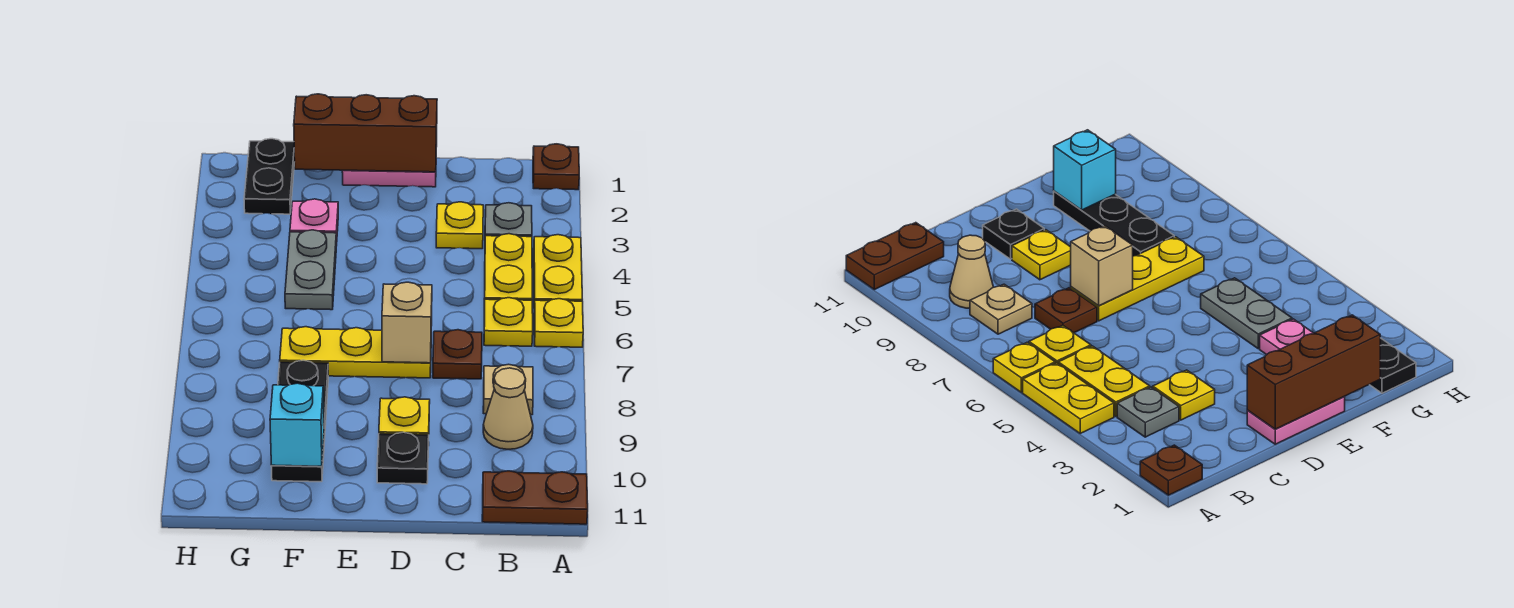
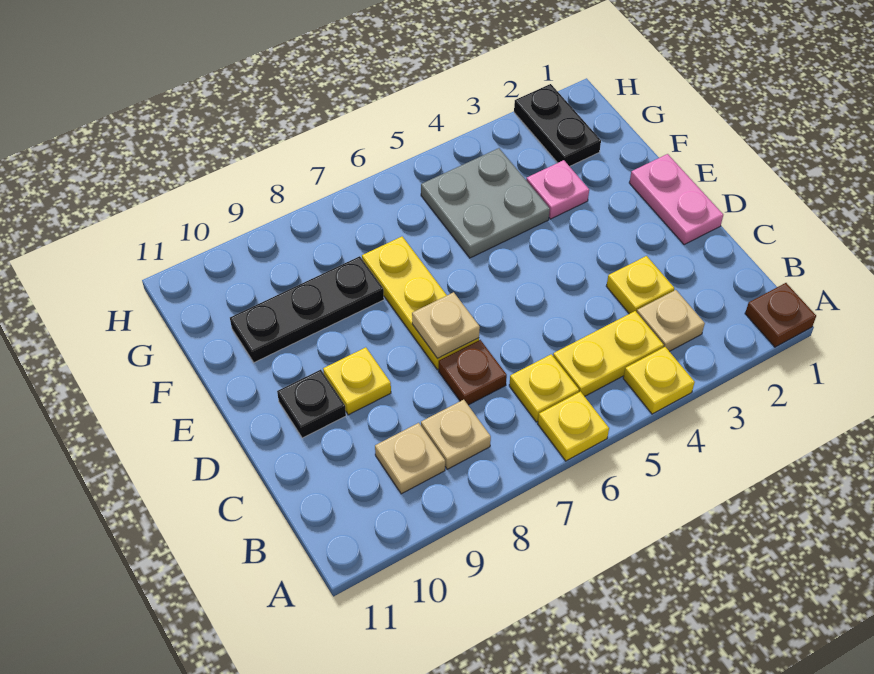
yellow 1x2 plate [534,235,582,308] -> yellow 1x1 plate [623,347,695,414]
brown 1x2 plate [482,471,588,524] -> none
grey 1x1 plate [485,203,532,237] -> tan 1x1 plate [637,290,705,351]
tan 1x1 cone [483,368,533,449] -> tan 1x1 plate [375,423,445,494]
brown 1x3 brick [294,94,437,172] -> none
tan 1x1 brick [382,282,432,363] -> tan 1x1 plate [412,292,480,359]
grey 1x2 plate [285,230,336,310] -> grey 2x2 plate [421,148,550,258]
cyan 1x1 brick [270,383,324,466] -> none
black 1x2 plate [244,139,295,214] -> black 1x2 plate turned to [514,84,601,166]

